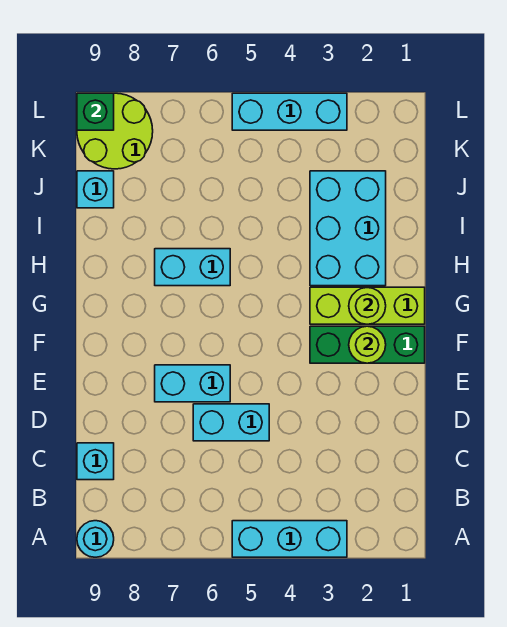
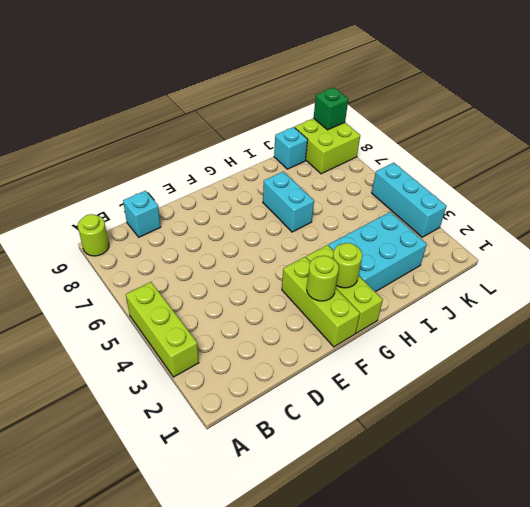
cyan 1x3 brick [232,521,347,557] -> lime 1x3 brick [126,282,199,377]
cyan 1x1 round brick [77,521,114,557] -> lime 1x1 round brick [78,214,109,256]
cyan 1x2 brick [193,404,269,441] -> none
cyan 1x2 brick [155,365,230,402] -> none
green 1x3 brick [310,326,425,363] -> lime 1x3 brick [282,257,360,347]
lime 2x2 round brick [77,93,153,169] -> lime 2x2 brick [295,118,360,174]

